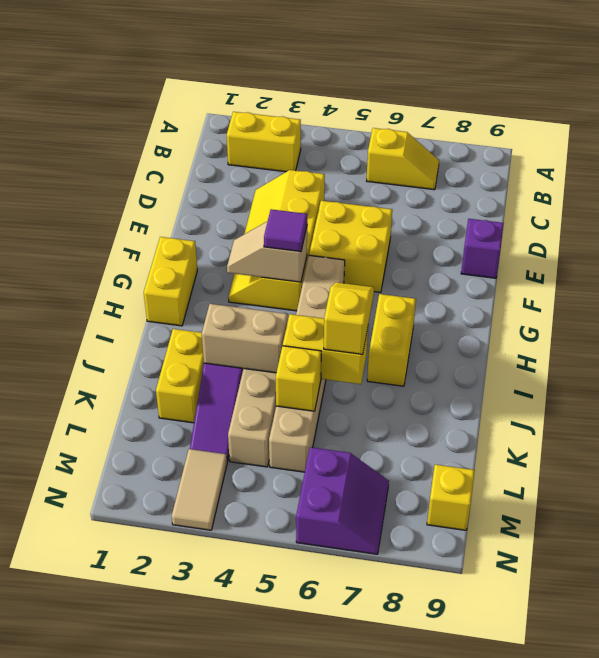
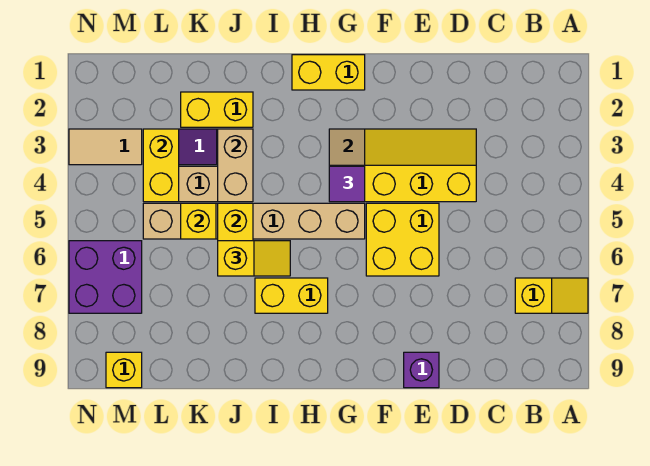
yellow 1x2 brick [227,112,301,172] -> yellow 1x2 brick moved to [143,129,179,202]
yellow 1x2 slope [367,128,439,190] -> yellow 1x2 slope turned to [515,278,588,313]
purple 2x2 slope [296,447,389,554] -> purple 2x2 brick [69,241,142,313]

